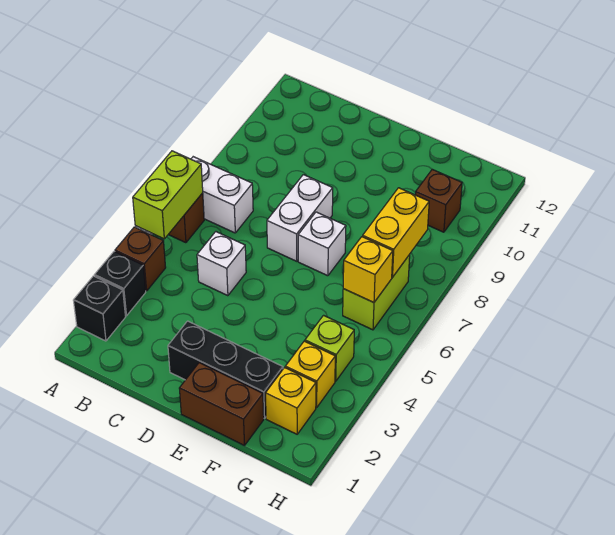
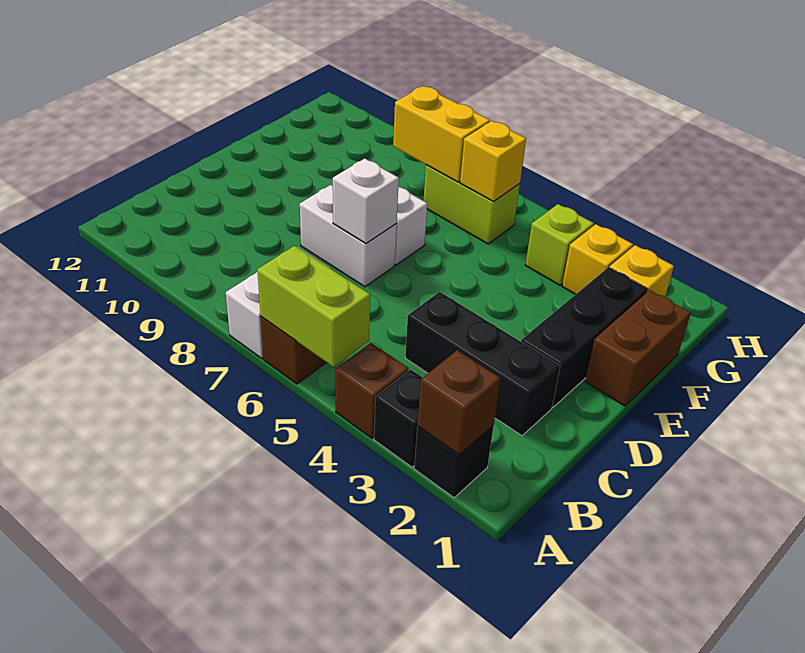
none -> black 1x3 brick [405,292,560,436]
white 1x1 brick [197,232,246,296] -> white 1x1 brick moved to [333,159,399,243]
brown 1x1 brick [415,169,462,232] -> brown 1x1 brick moved to [417,350,501,455]

